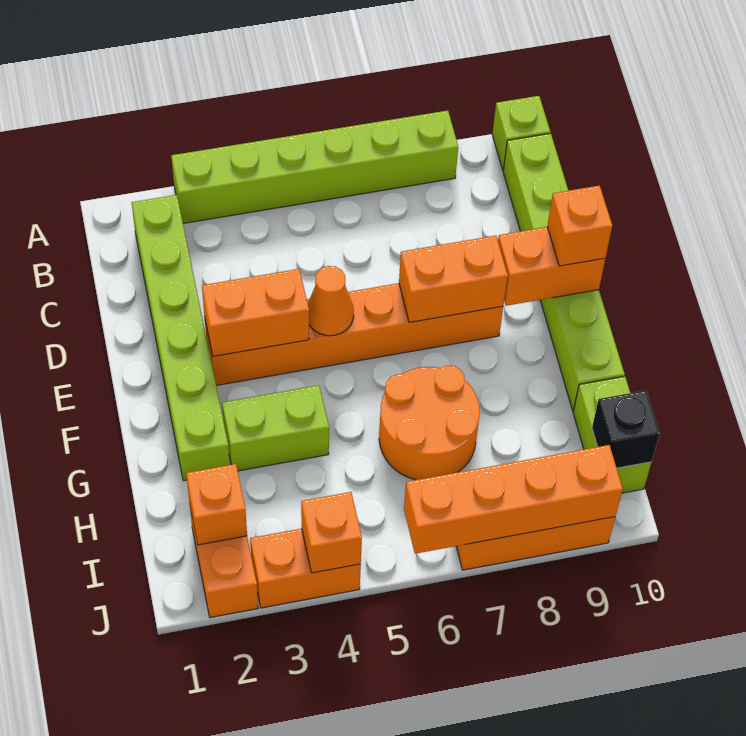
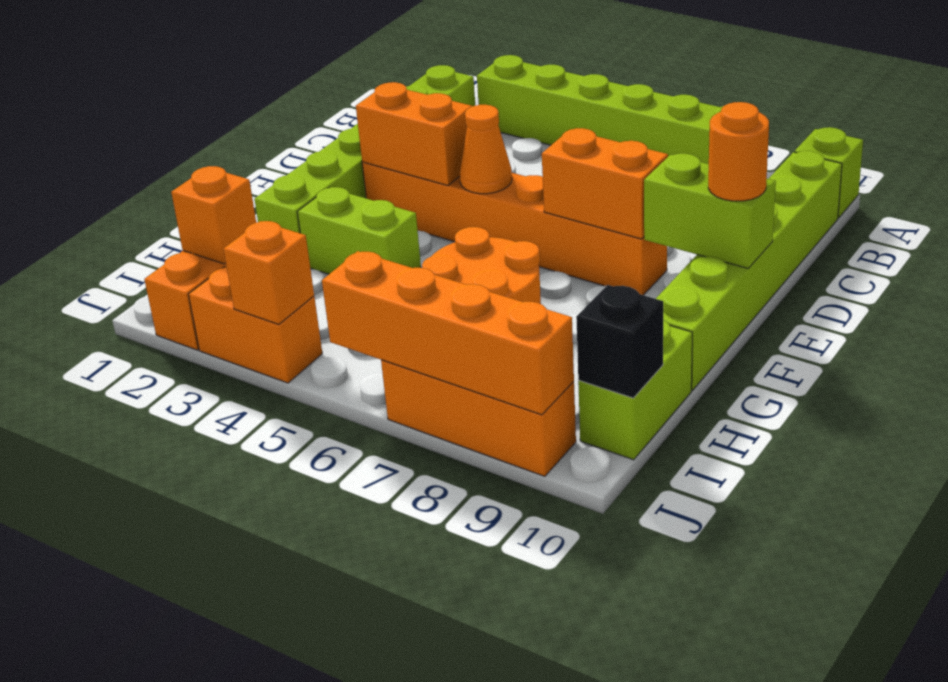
orange 1x2 brick [498,227,605,306] -> lime 1x2 brick [644,154,776,269]
orange 1x1 brick [547,185,612,266] -> orange 1x1 round brick [708,102,769,201]

